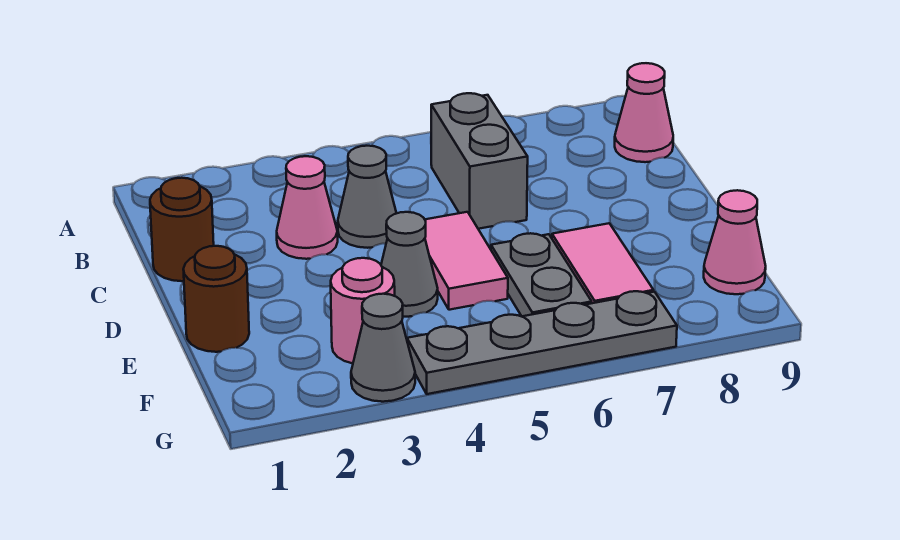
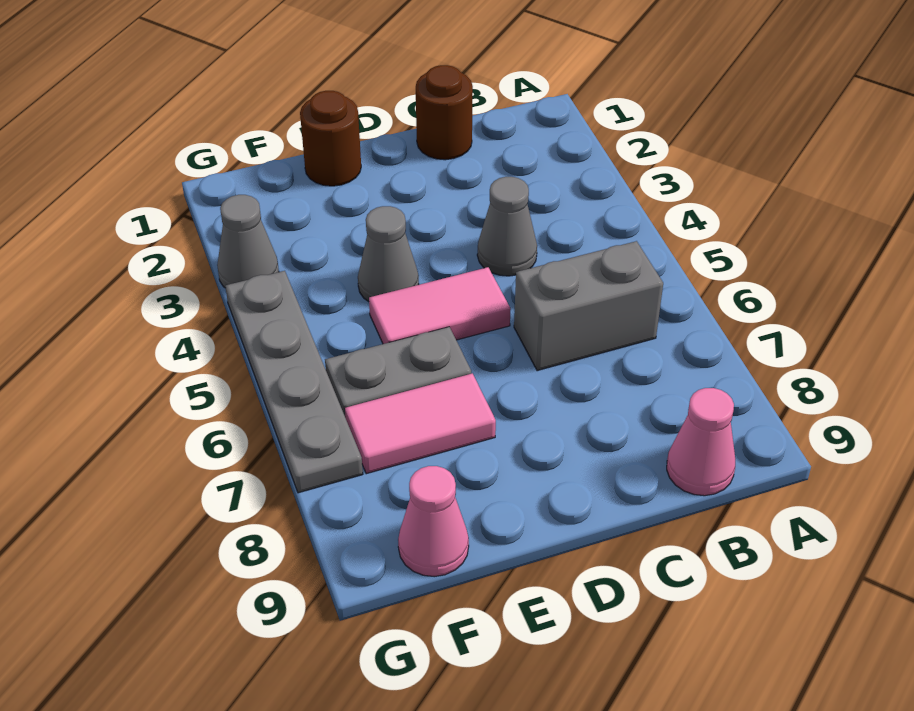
pink 1x1 cone [277,156,338,259] -> none
pink 1x1 round brick [331,258,395,363] -> none

